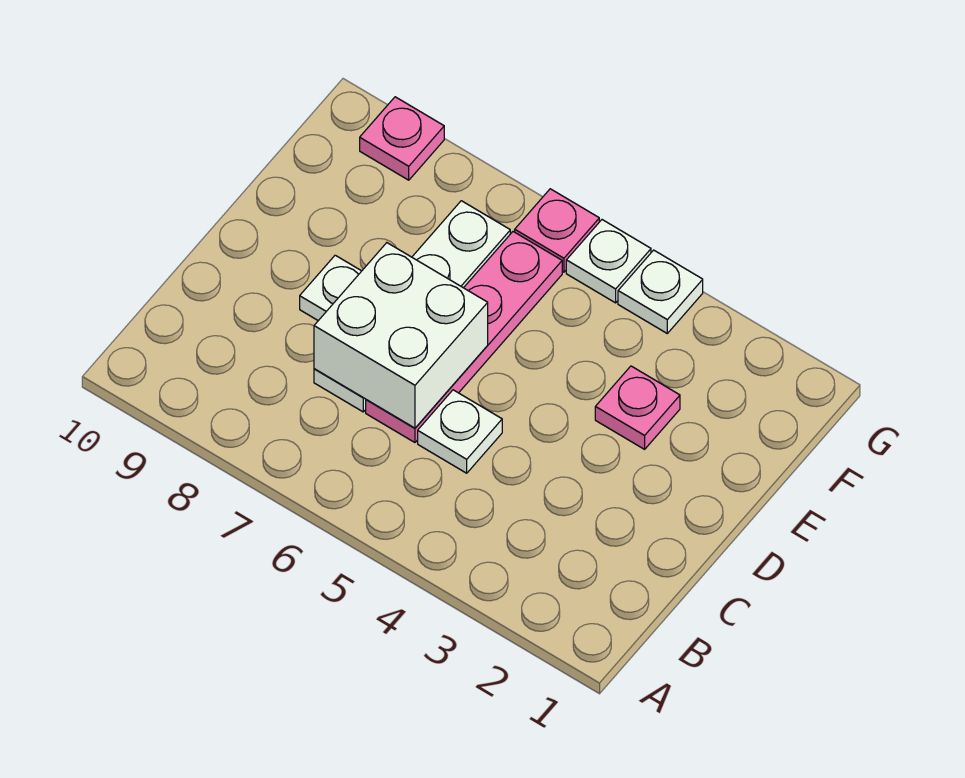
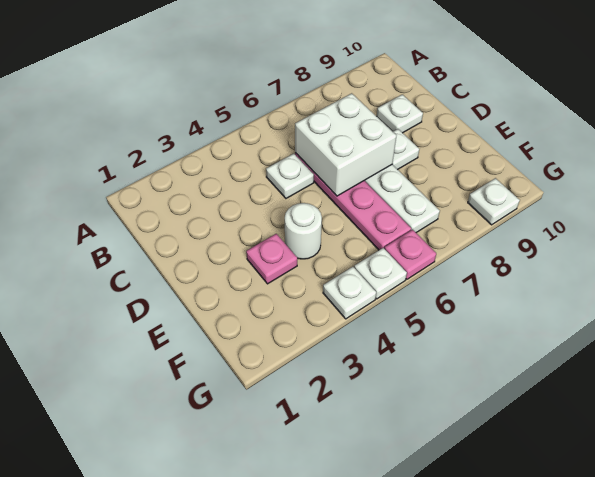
none -> white 1x1 plate [377,95,423,133]
none -> white 1x1 round brick [285,203,322,259]
pink 1x1 plate [360,97,444,180] -> white 1x1 plate [468,178,520,225]

